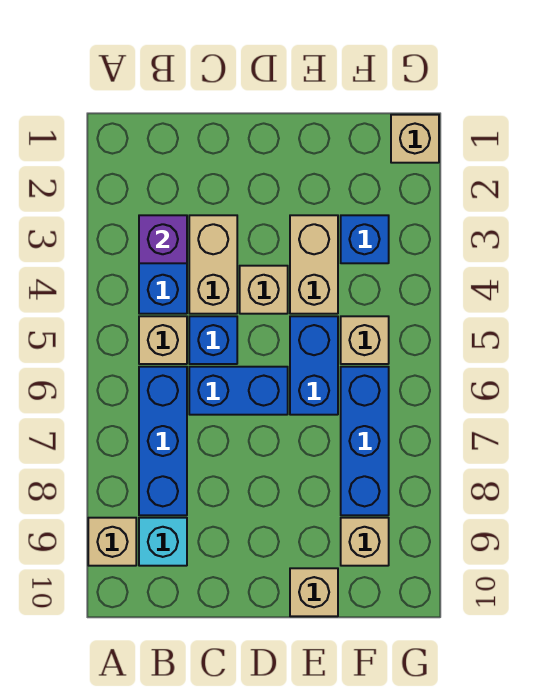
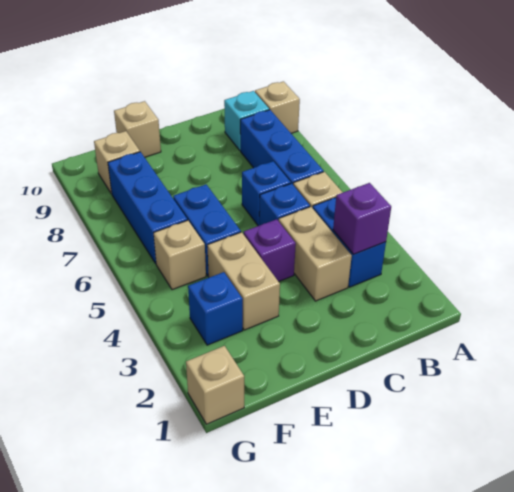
blue 1x2 brick [189,367,288,415] -> blue 1x1 brick [242,161,291,226]
tan 1x1 brick [240,266,288,314] -> purple 1x1 brick [244,219,296,282]

